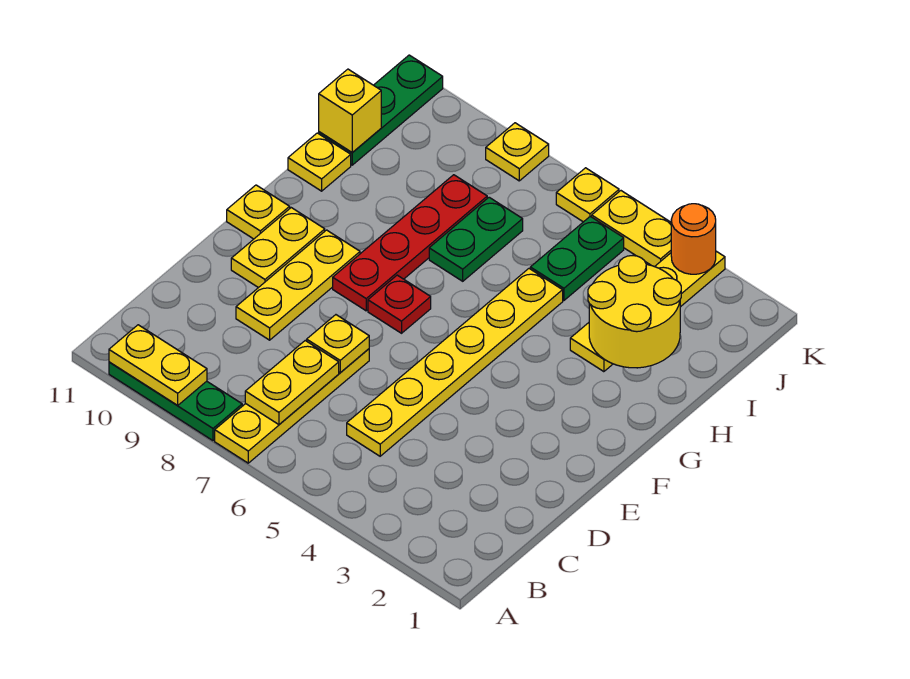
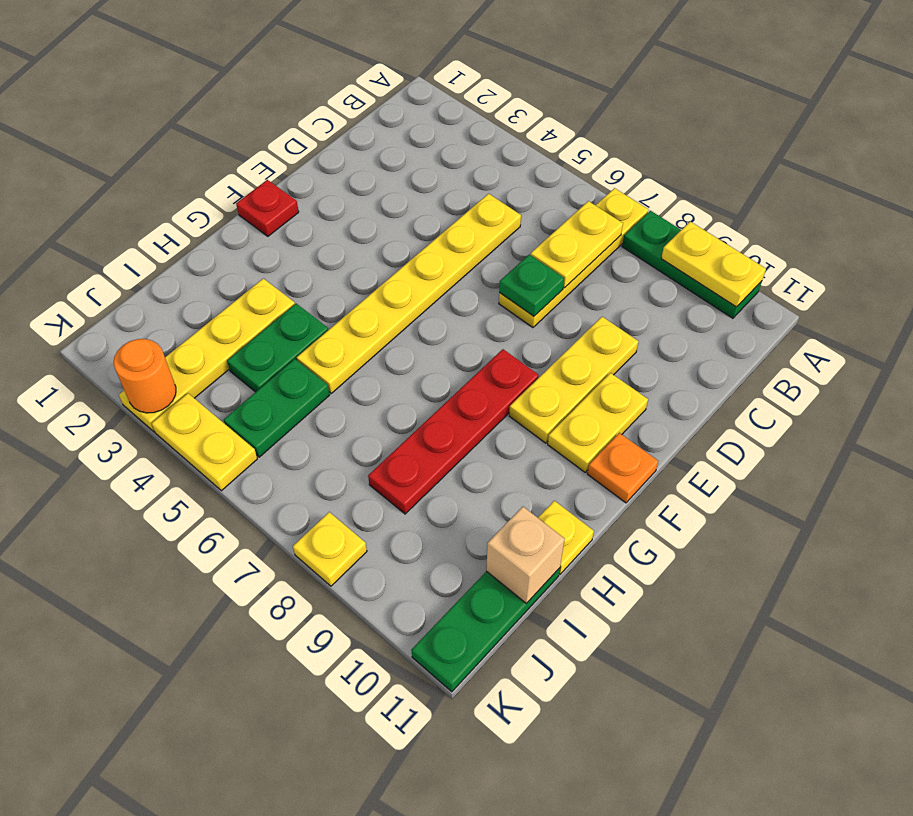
yellow 1x1 plate [307,315,369,373] -> green 1x1 plate [499,254,564,316]
red 1x1 plate [368,275,431,333] -> red 1x1 plate moved to [236,180,299,236]
yellow 1x1 plate [227,185,290,239] -> orange 1x1 plate [587,433,658,503]
yellow 2x2 round brick [588,256,681,368] -> none
green 1x2 plate [429,197,523,281] -> green 1x2 plate moved to [227,304,328,392]
yellow 1x1 brick [319,69,381,153] -> tan 1x1 brick [486,507,565,603]
yellow 1x1 plate [556,168,619,222] -> none

